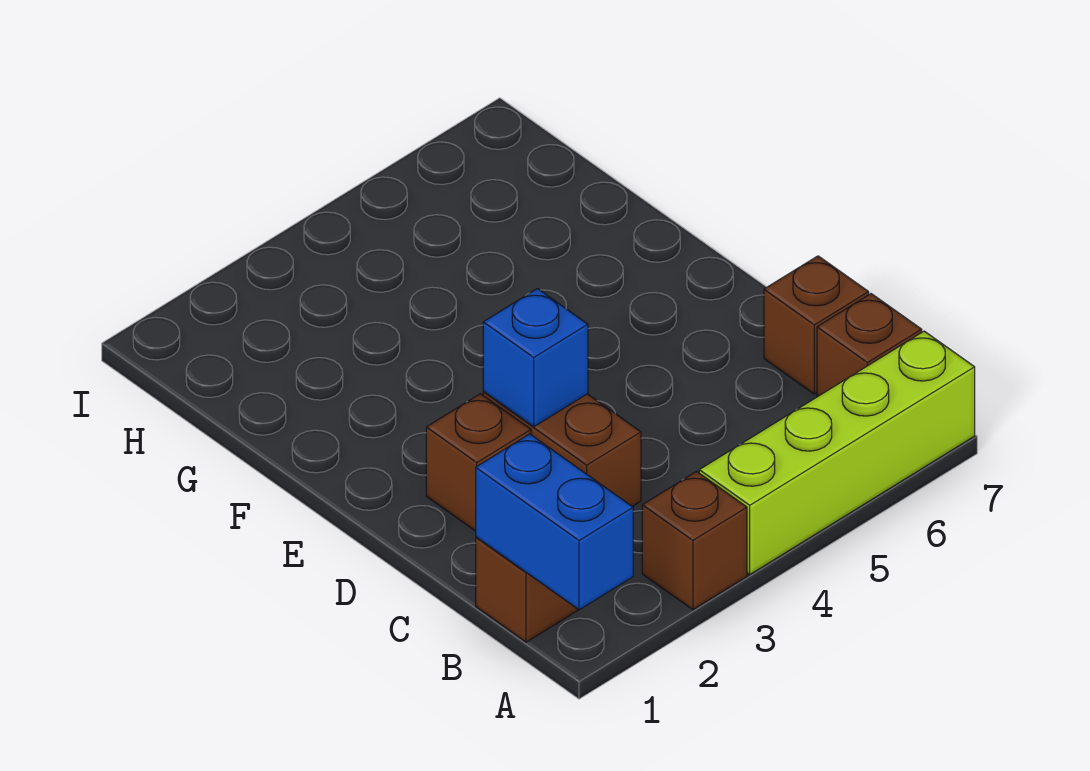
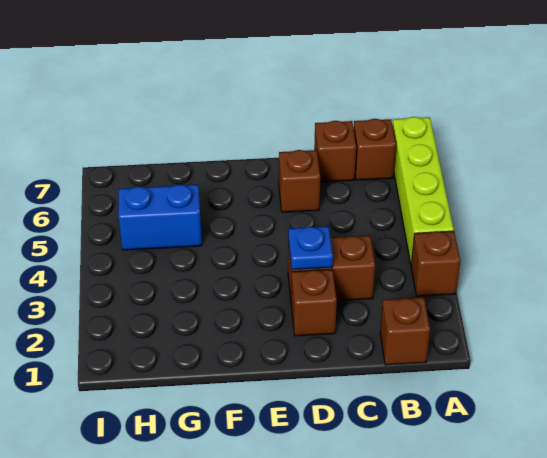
blue 1x2 brick [476,434,633,610] -> blue 1x2 brick moved to [119,185,202,250]
blue 1x1 brick [483,289,588,427] -> blue 1x1 plate [288,226,333,270]
none -> brown 1x1 brick [279,150,320,212]

